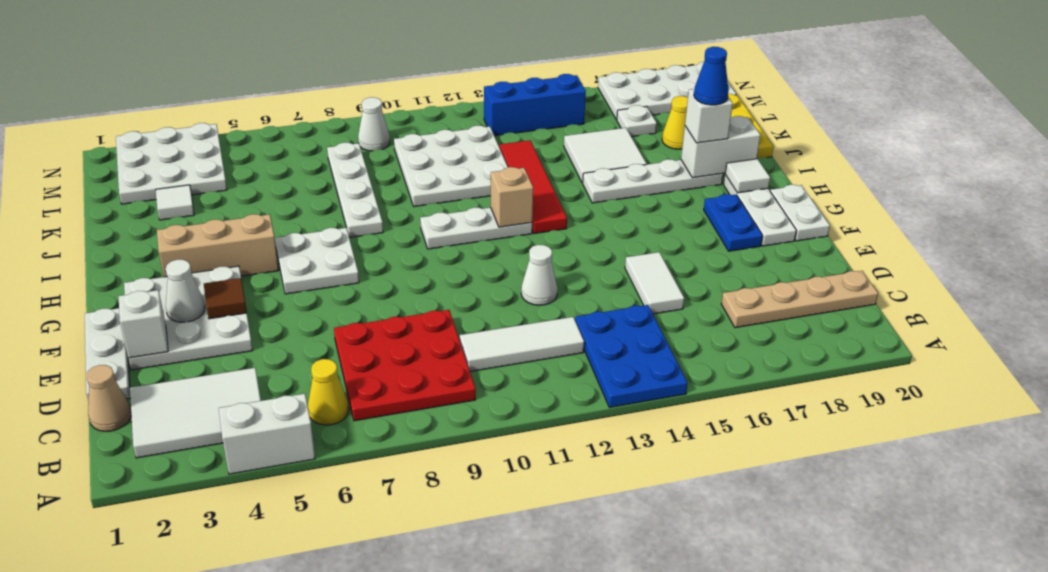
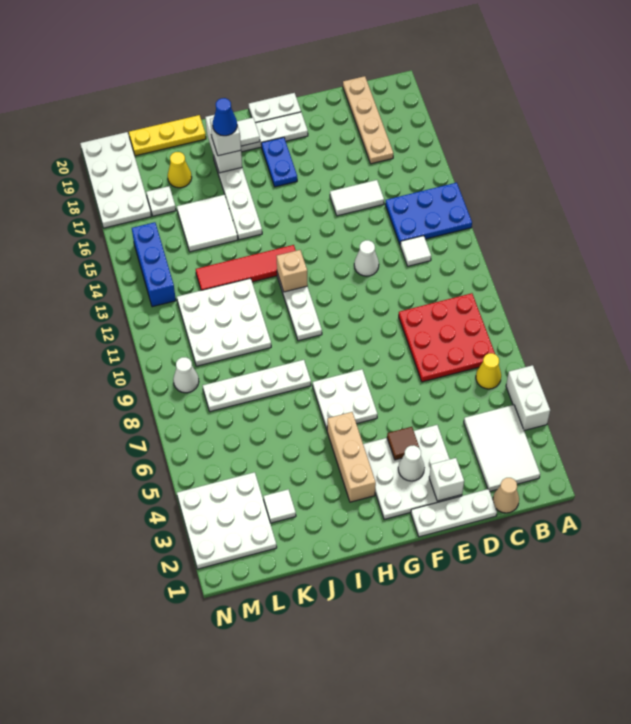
white 1x3 tile [460,317,584,372] -> white 1x1 tile [400,236,431,266]
blue 1x2 plate [704,194,763,251] -> blue 1x2 plate turned to [261,137,297,187]

